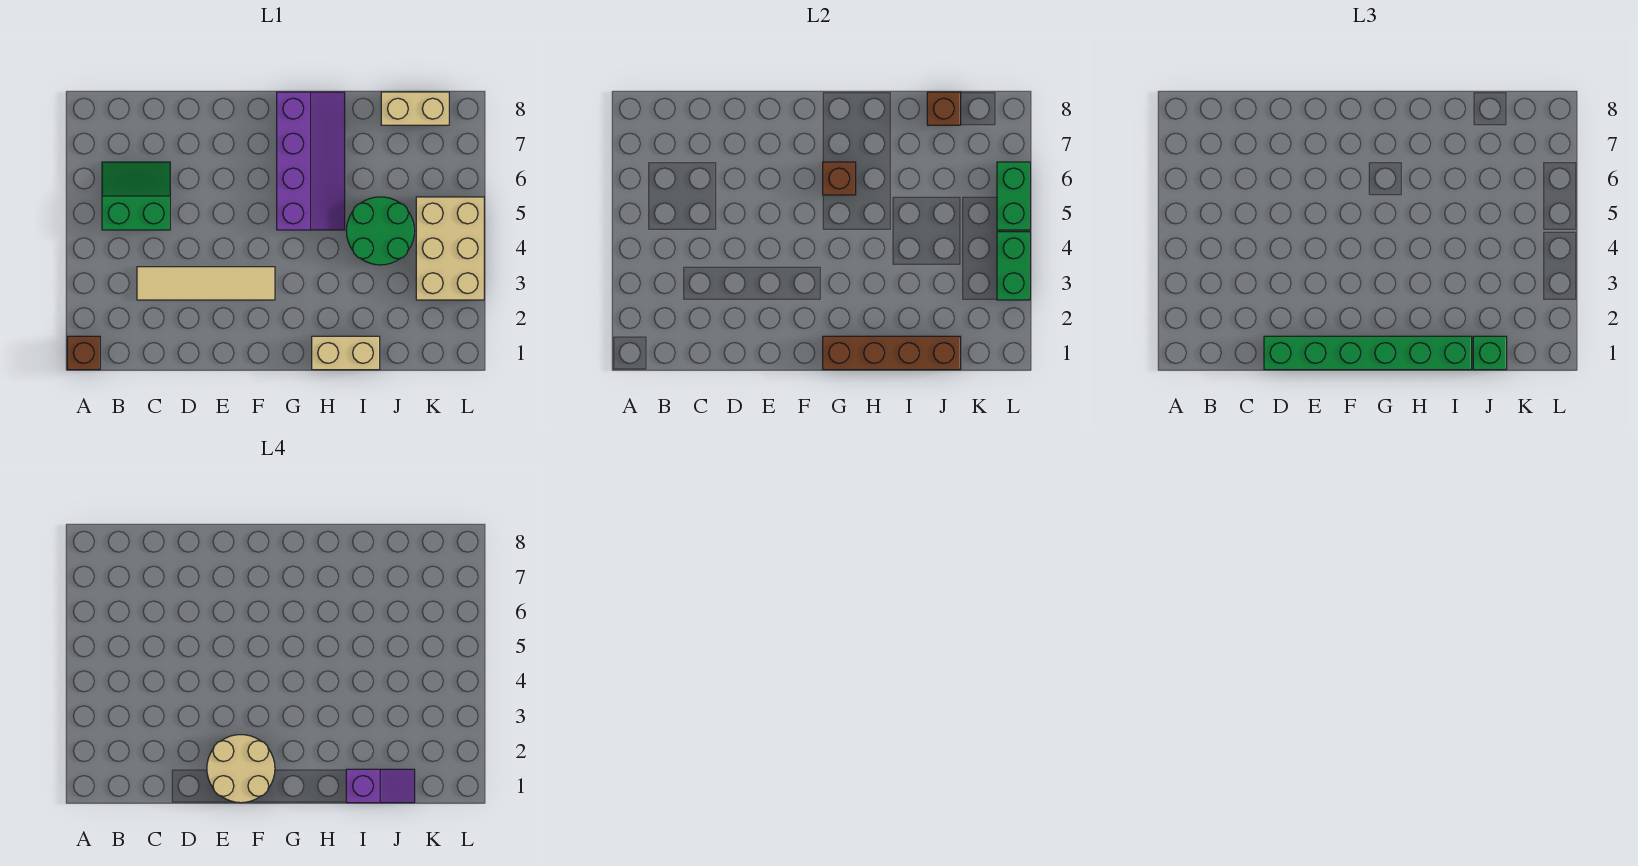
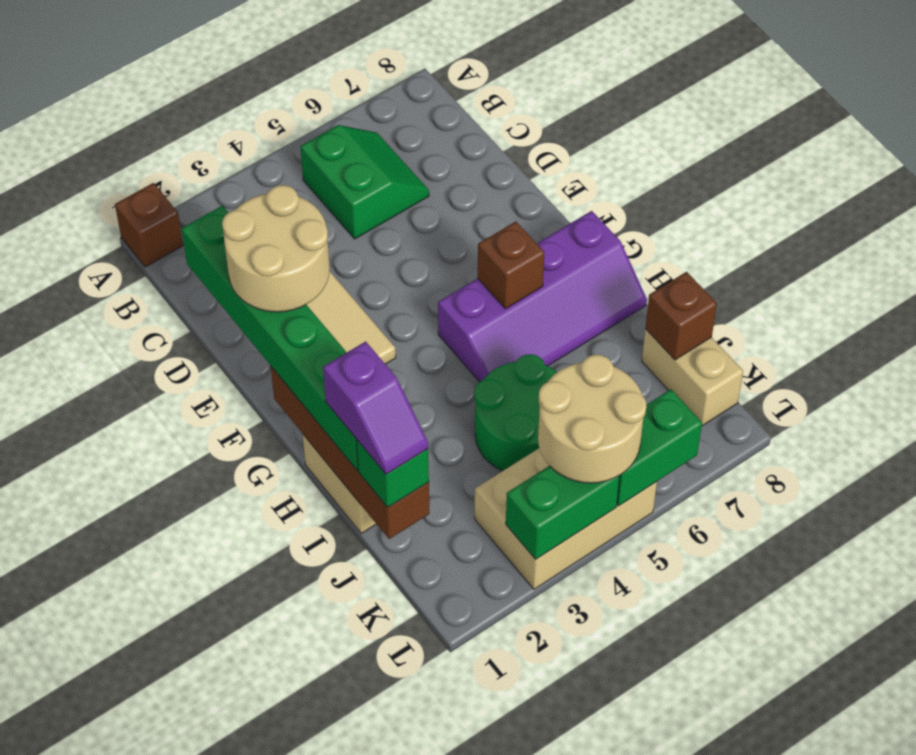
none -> tan 2x2 round brick [538,355,646,483]

